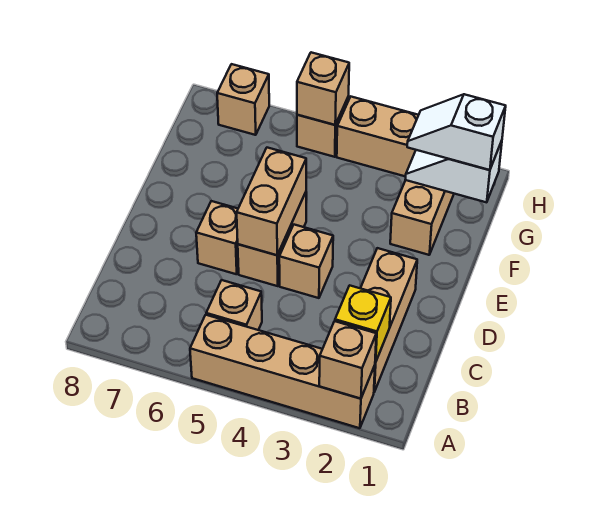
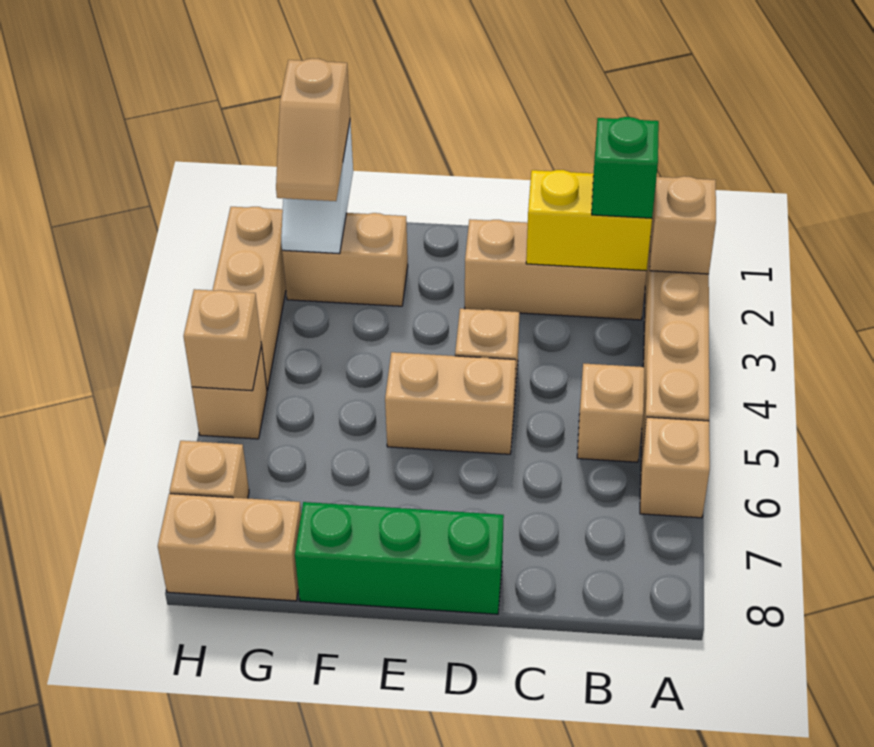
yellow 1x1 brick [335,285,391,362] -> yellow 1x2 brick [526,170,652,271]
none -> green 1x1 brick [592,117,659,218]
tan 1x2 brick [237,148,306,255] -> tan 1x2 brick moved to [158,494,301,601]
tan 1x1 brick [196,201,239,274] -> tan 1x1 brick moved to [640,417,710,518]
none -> green 1x3 brick [295,502,504,614]
white 1x2 slope [407,94,506,170] -> tan 1x2 slope [276,58,350,201]

